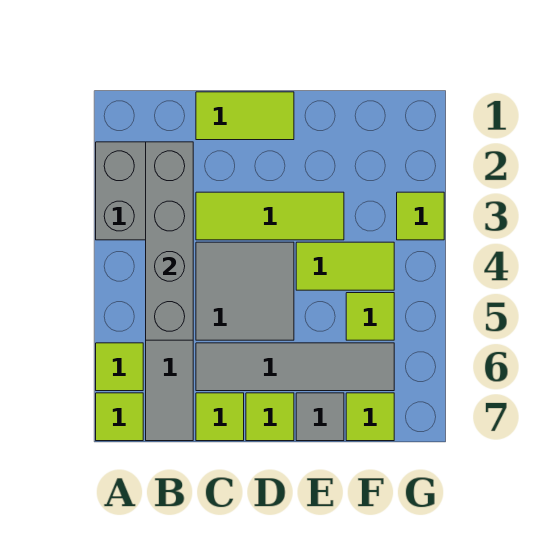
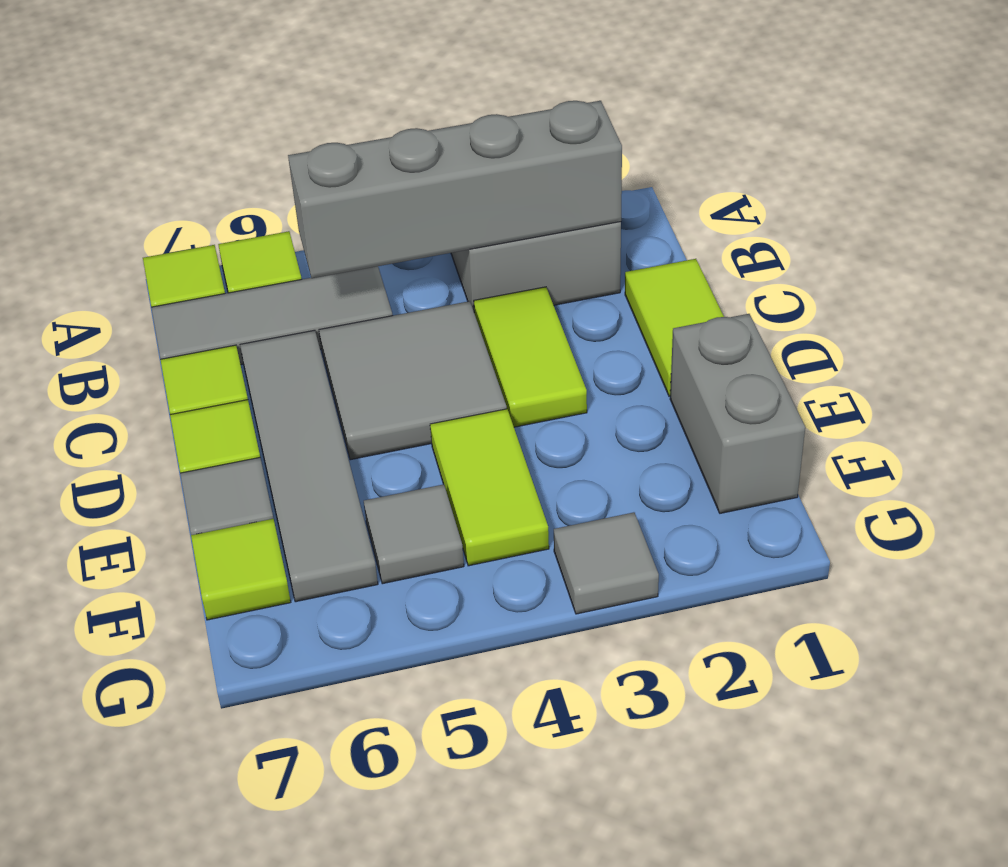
lime 1x3 tile [196,192,344,240] -> lime 1x2 tile [474,287,587,427]
none -> grey 1x2 brick [670,314,805,513]
lime 1x1 tile [346,293,394,340] -> grey 1x1 tile [364,484,464,584]
lime 1x1 tile [397,192,444,240] -> grey 1x1 tile [554,512,659,614]

